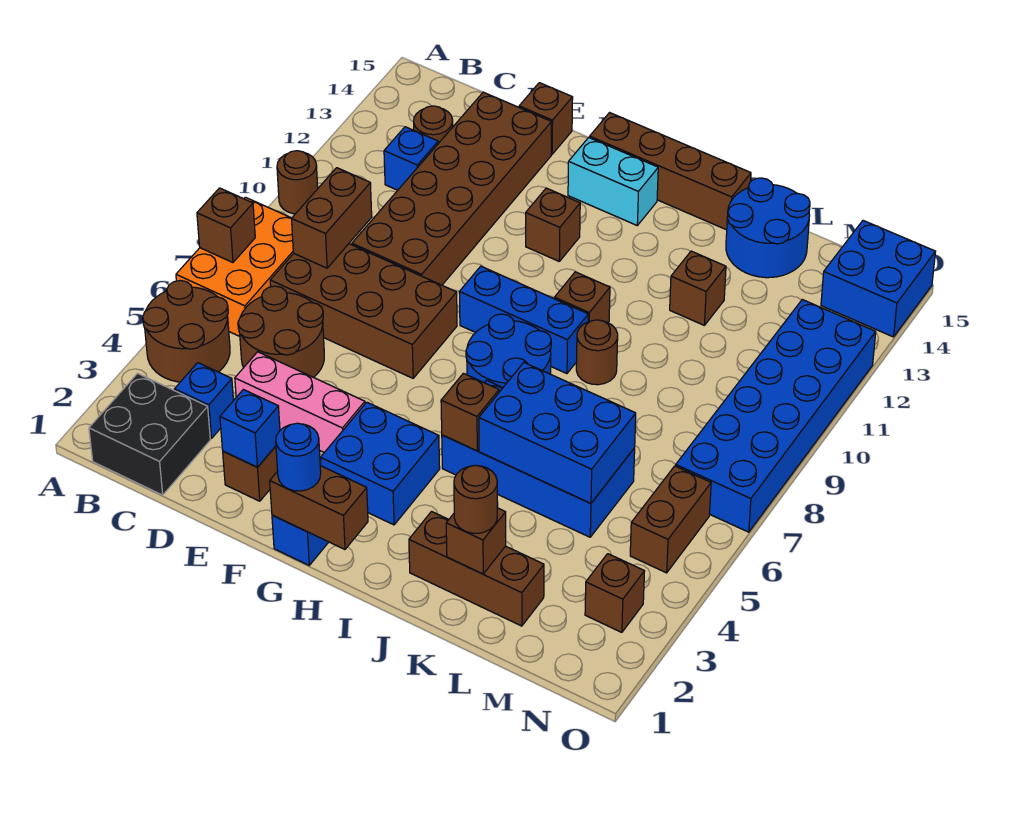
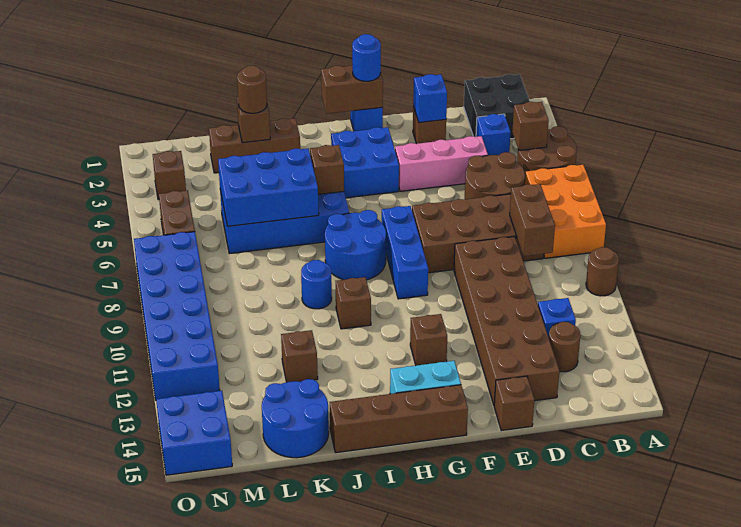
brown 1x1 brick [197,188,255,263] -> brown 1x1 brick moved to [512,102,549,150]
blue 1x3 brick [459,266,588,374] -> blue 1x3 brick turned to [382,206,428,299]
brown 1x1 round brick [576,320,618,385] -> blue 1x1 round brick [301,260,332,309]

